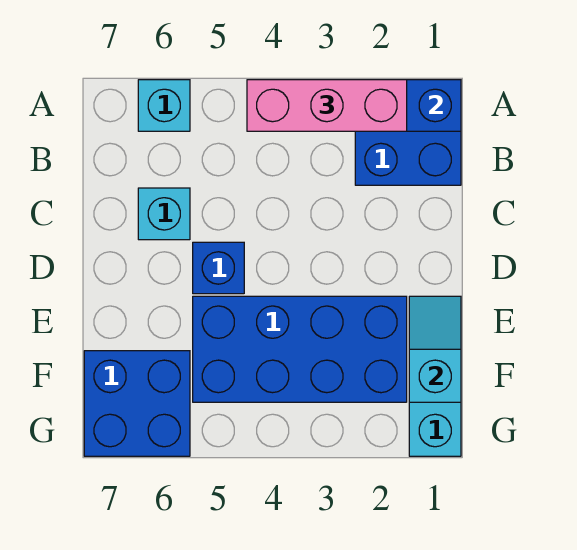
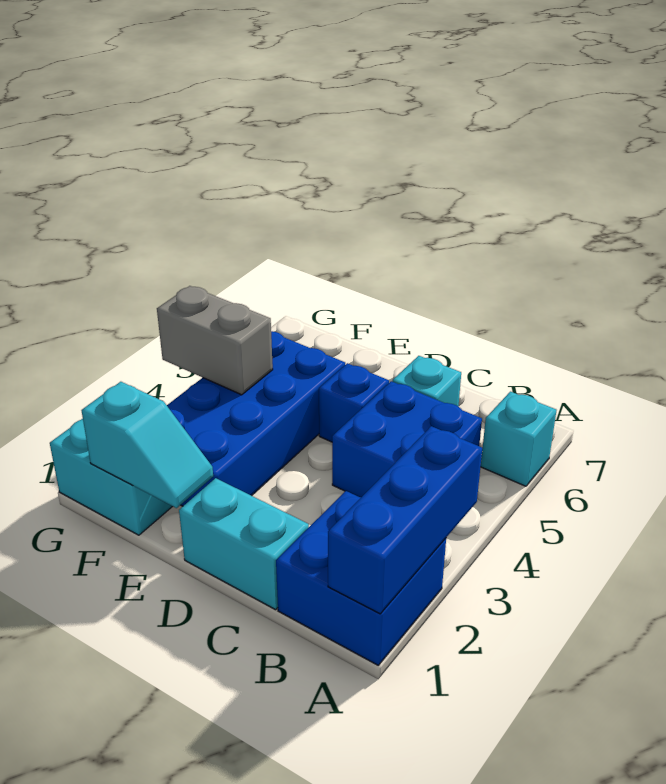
pink 1x3 brick [247,80,407,131] -> none
none -> cyan 1x2 brick [179,478,309,610]
none -> grey 1x2 brick [157,286,273,395]
blue 2x2 brick [84,351,190,456] -> blue 2x2 brick moved to [332,381,482,497]

